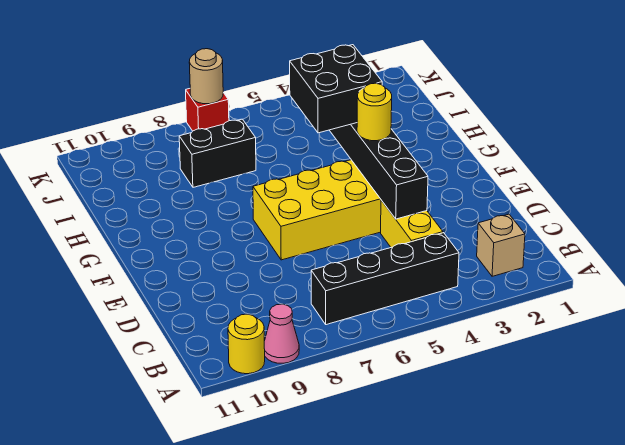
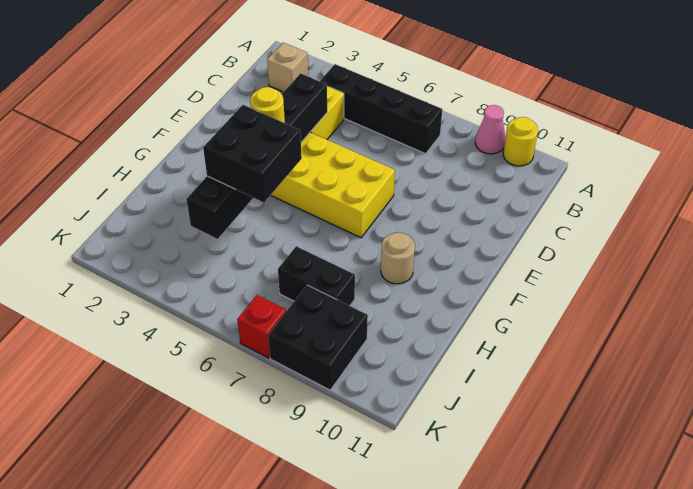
none -> black 2x2 brick [268,285,368,390]
tan 1x1 round brick [189,49,223,104] -> tan 1x1 round brick moved to [381,233,415,284]

